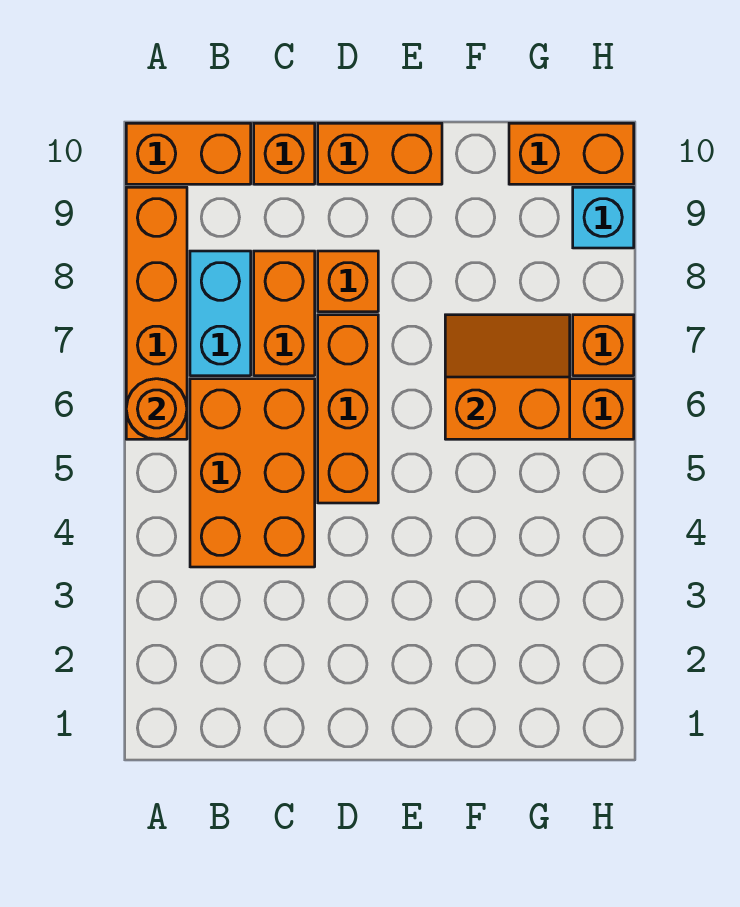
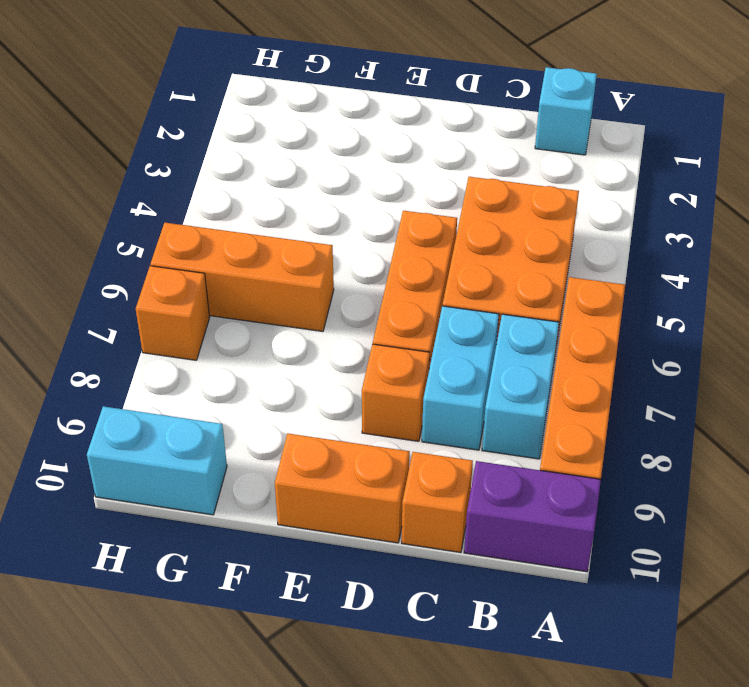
orange 1x1 round brick [126,379,187,439] -> none
orange 1x2 brick [126,123,251,184] -> purple 1x2 brick [464,461,601,572]
orange 1x2 brick [254,251,315,376] -> cyan 1x2 brick [422,306,499,450]
orange 2x2 slope [445,315,570,439] -> none
orange 1x2 brick [509,123,634,184] -> cyan 1x2 brick [87,406,227,515]
cyan 1x1 brick [573,187,634,248] -> cyan 1x1 brick moved to [535,67,597,155]

